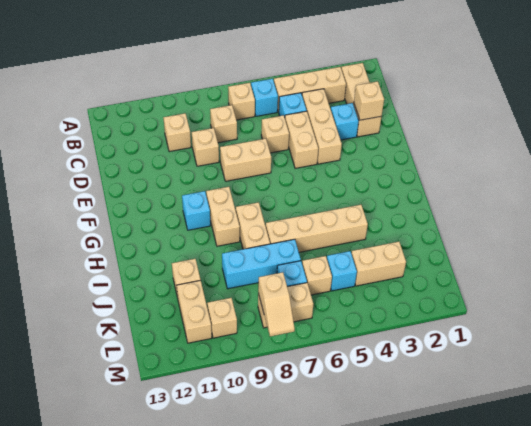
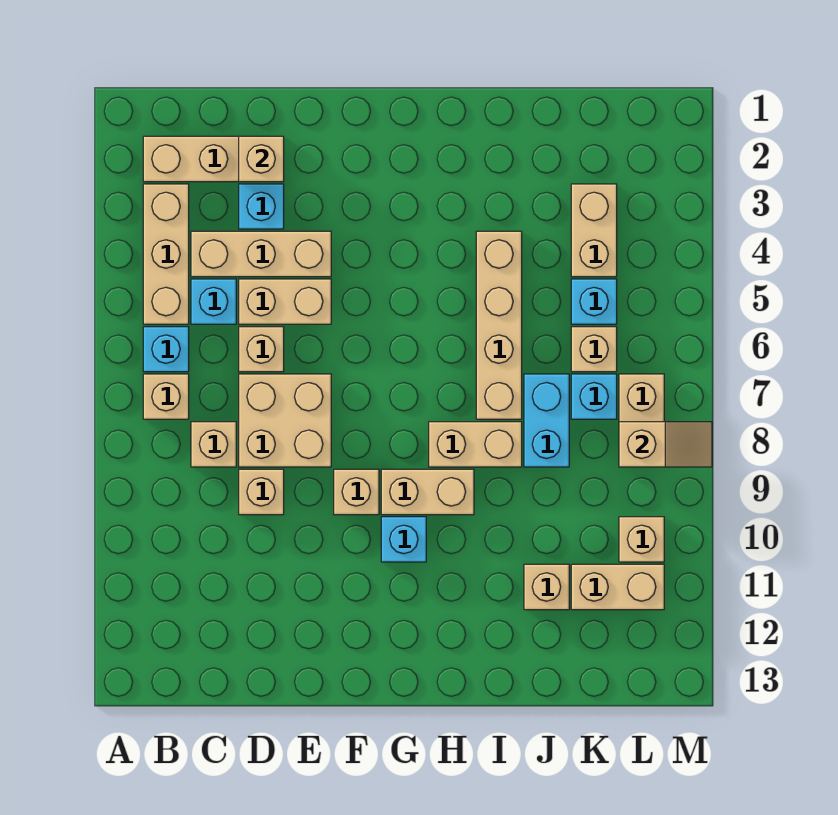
tan 1x1 brick [163,113,191,152] -> tan 1x1 brick moved to [334,469,379,515]
tan 1x2 brick [220,139,271,181] -> tan 2x2 brick [239,374,331,467]
cyan 1x3 brick [222,239,301,289] -> cyan 1x2 brick [524,374,569,467]

